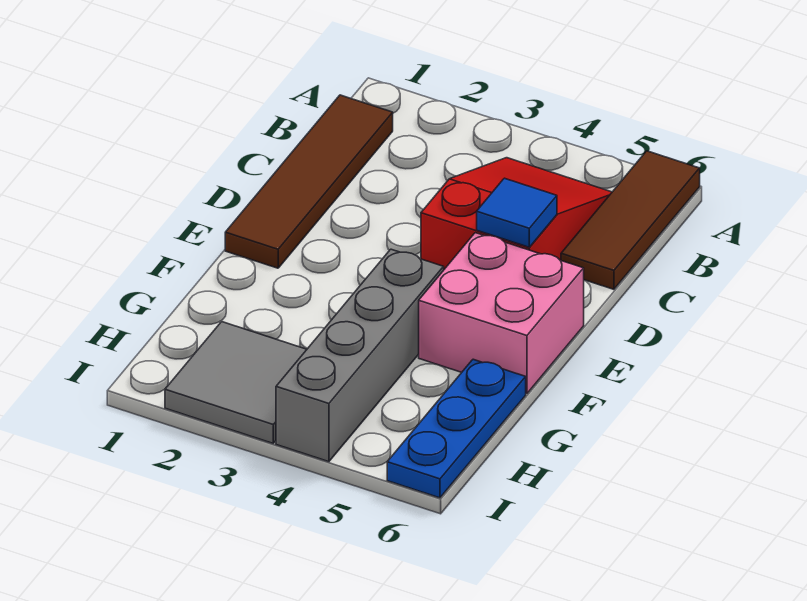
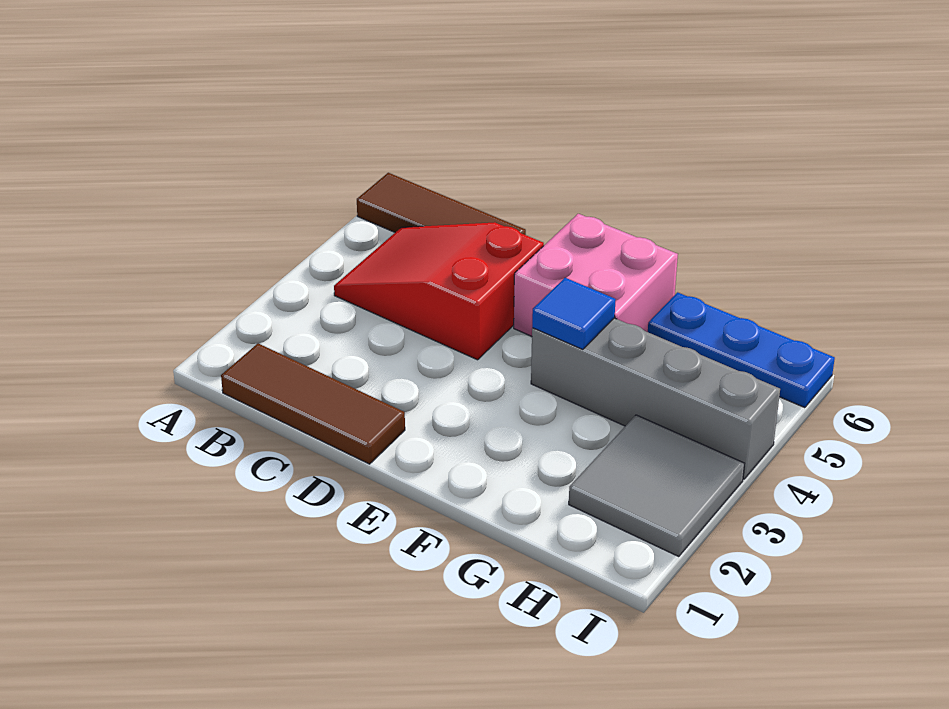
brown 1x4 tile [225,95,393,268] -> brown 1x3 tile [221,343,405,464]
blue 1x1 tile [477,178,557,247] -> blue 1x1 tile moved to [532,278,616,350]

